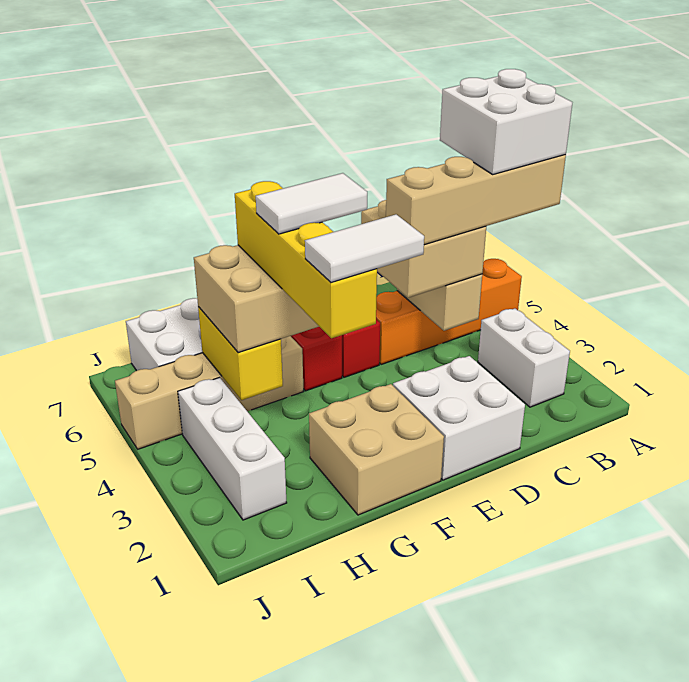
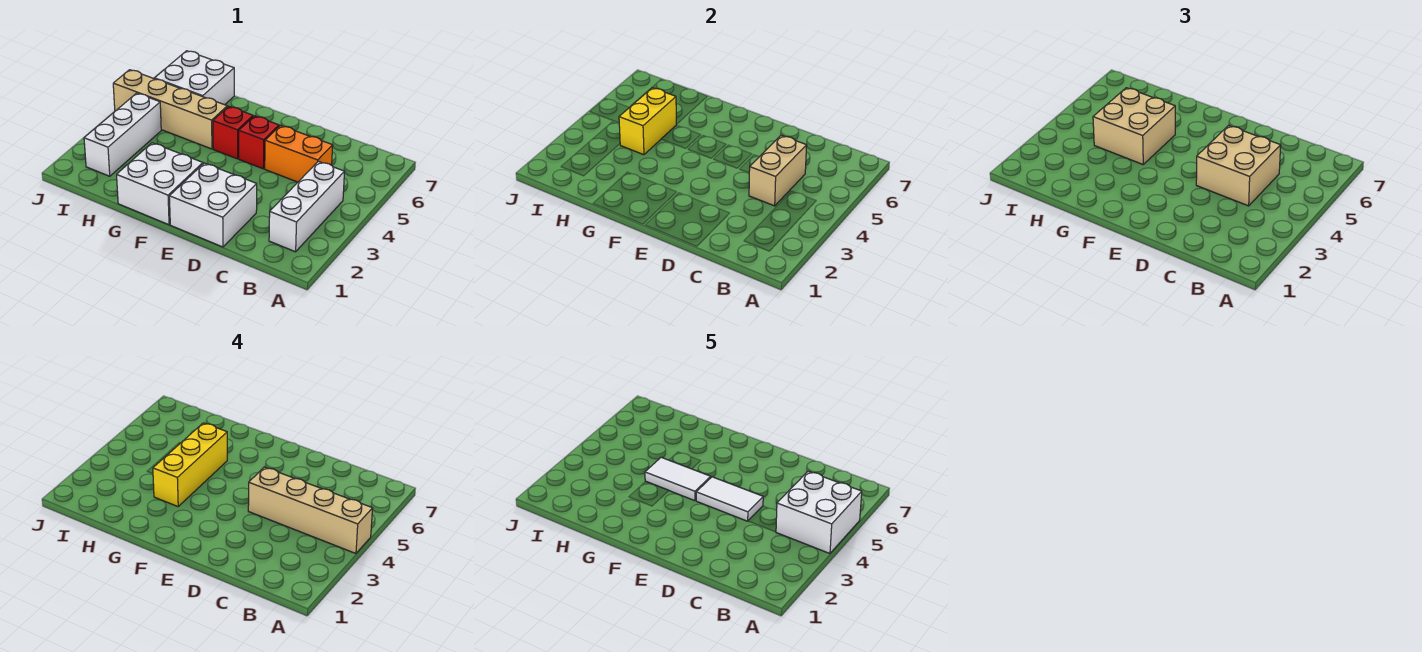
orange 1x4 brick [376,259,522,365] -> orange 1x2 brick [265,126,333,182]
white 1x2 brick [478,309,570,407] -> white 1x3 brick [269,161,344,252]
tan 2x2 brick [309,384,444,515] -> white 2x2 brick [117,143,203,225]
white 1x2 tile [305,214,424,283] -> white 1x2 tile moved to [696,477,763,521]
yellow 1x4 brick [235,181,377,338] -> yellow 1x3 brick [153,423,227,506]

